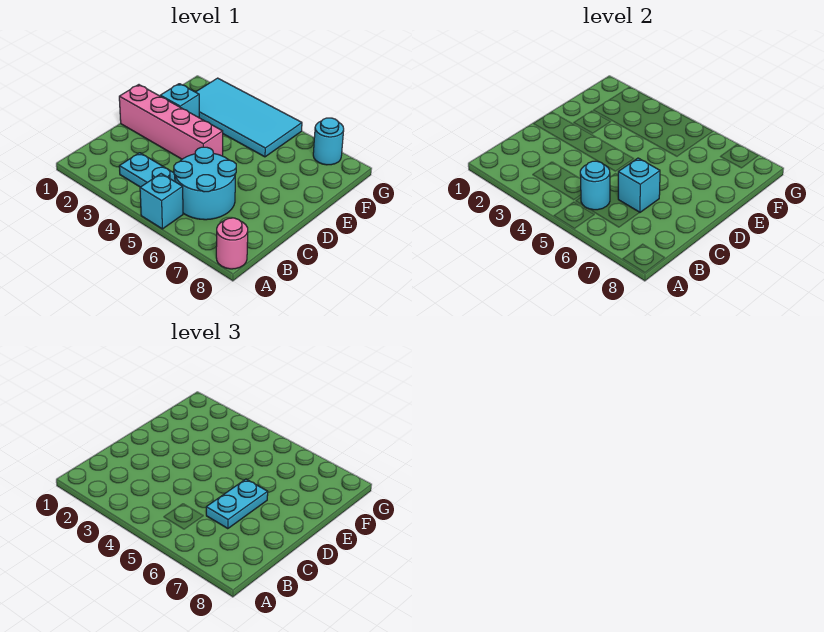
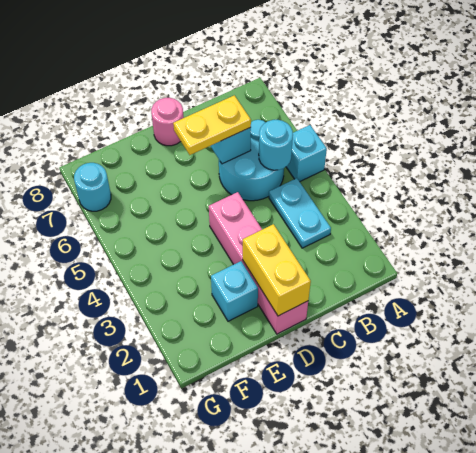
pink 1x1 round brick [216,218,248,269] -> pink 1x1 round brick moved to [151,98,184,146]
cyan 1x2 plate [206,479,268,529] -> yellow 1x2 plate [173,95,251,155]
none -> yellow 1x2 brick [243,224,311,316]
cyan 2x4 tile [196,78,302,157] -> none

